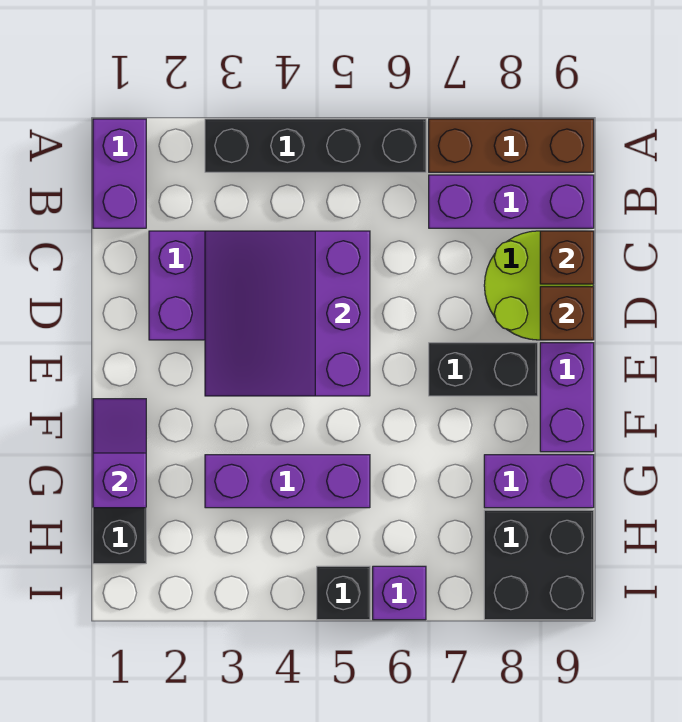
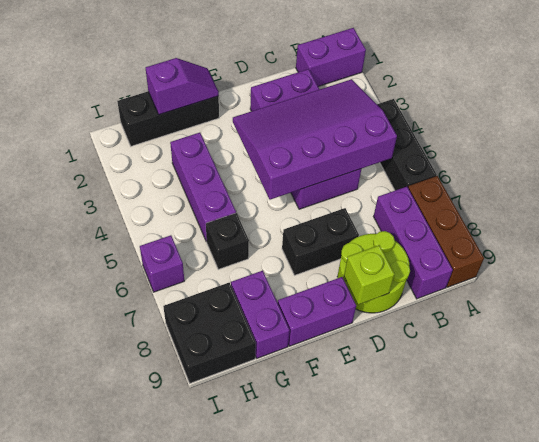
black 1x4 brick [205,119,426,172] -> black 1x3 brick [377,99,437,190]
purple 3x3 slope [205,231,370,396] -> purple 3x4 slope [233,79,397,200]
brown 1x1 brick [540,231,594,284] -> none
brown 1x1 brick [540,287,594,340] -> lime 1x1 brick [344,245,394,305]
black 1x2 brick [429,343,538,396] -> black 1x2 brick turned to [282,208,359,275]
black 1x1 brick [317,566,370,620] -> black 1x1 brick moved to [206,213,249,269]

